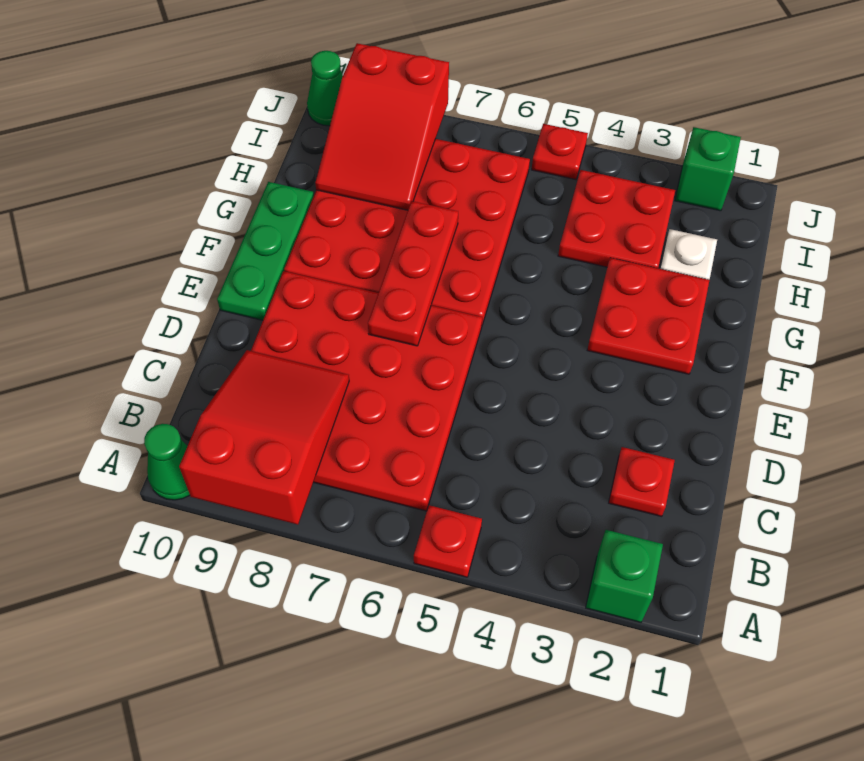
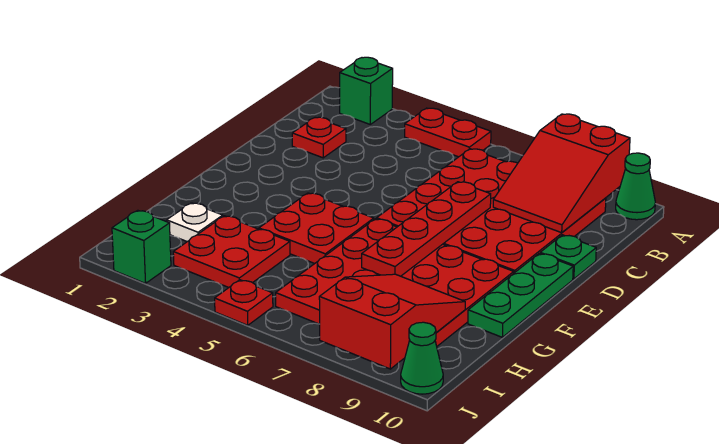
red 1x1 plate [414,505,482,577] -> red 1x2 plate [405,108,491,157]
none -> green 1x1 plate [540,235,596,279]
red 1x3 plate [368,201,458,346] -> red 1x4 plate [362,182,491,276]
red 2x2 plate [587,258,709,374] -> red 2x2 plate moved to [259,193,374,264]

